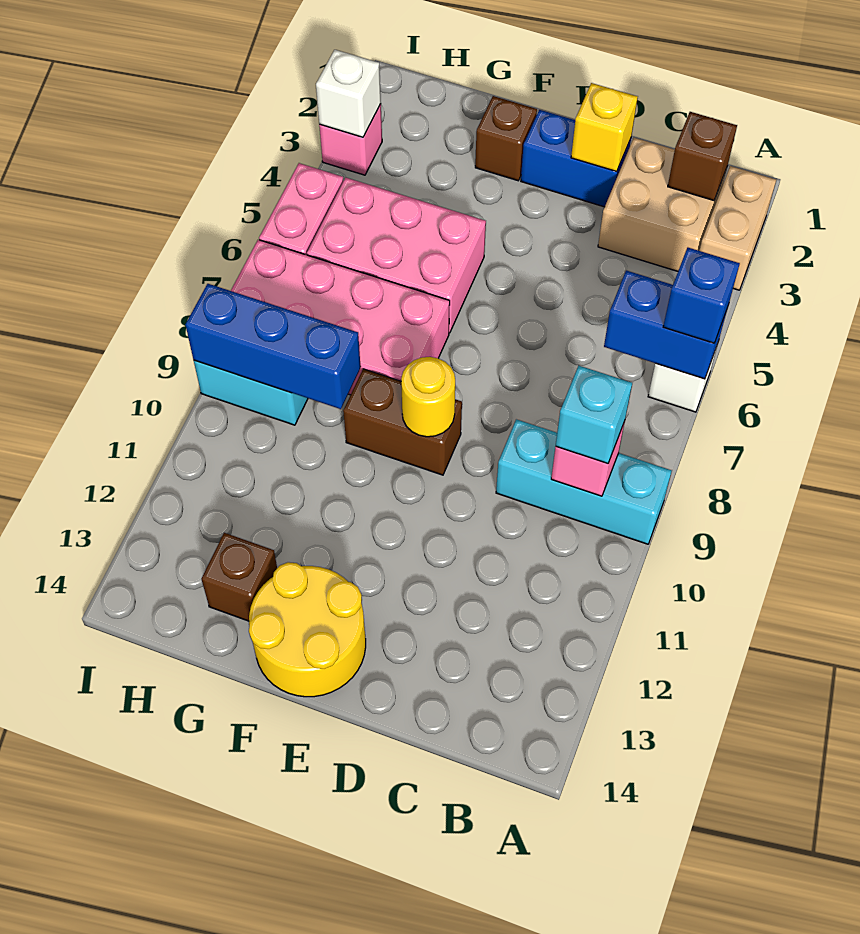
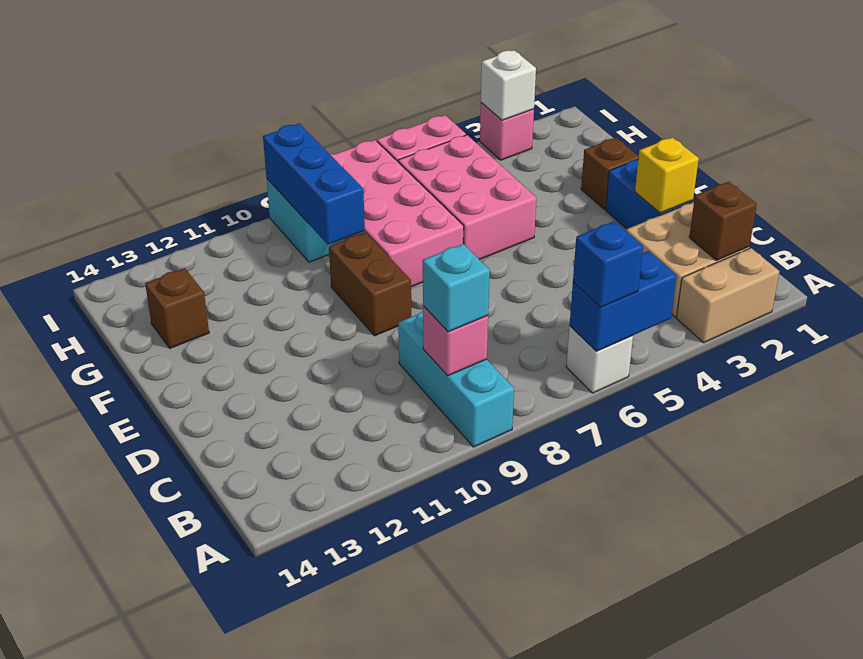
blue 1x2 brick [604,271,728,379] -> blue 1x2 brick turned to [570,251,677,351]
yellow 1x1 round brick [401,357,455,437] -> none
yellow 2x2 round brick [249,562,366,697] -> none

